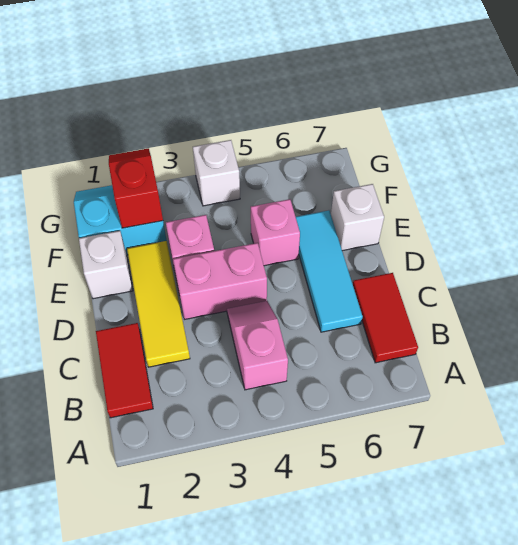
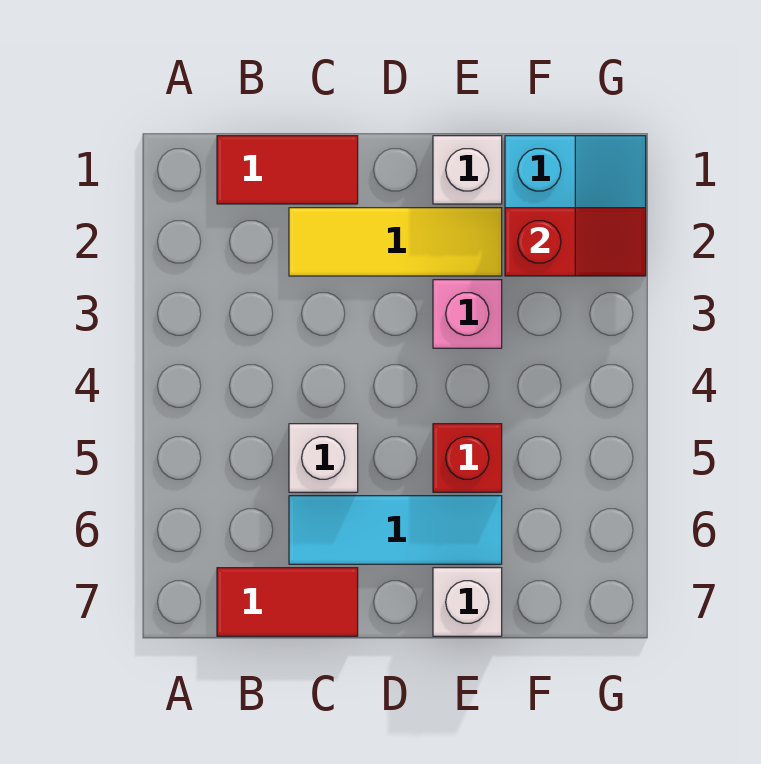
pink 1x2 slope [227,301,288,390] -> none
pink 1x2 brick [173,243,267,319] -> none
pink 1x1 brick [251,199,300,266] -> red 1x1 brick [433,424,502,492]
white 1x1 brick [193,140,240,206] -> white 1x1 brick moved to [289,424,358,492]

